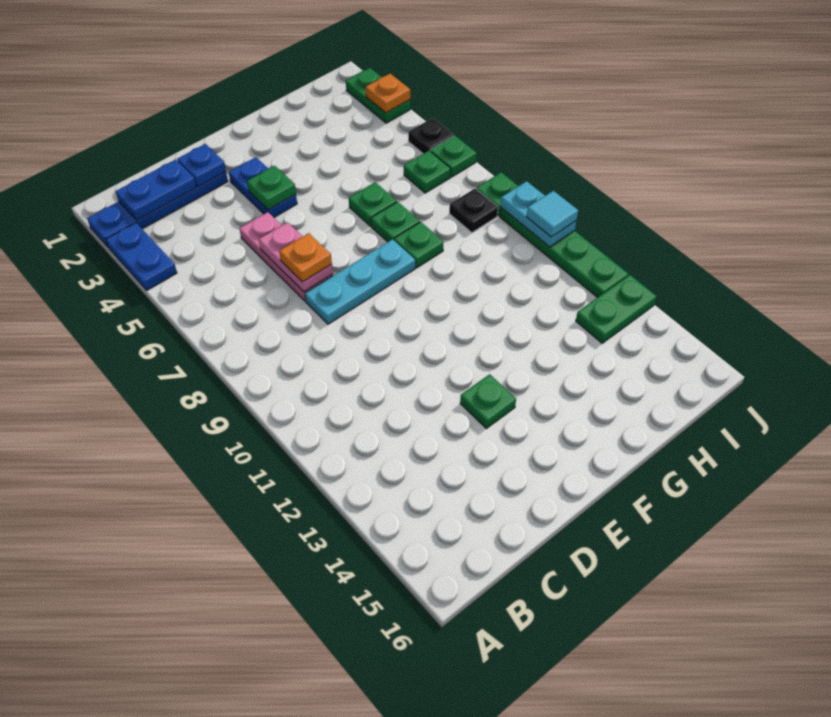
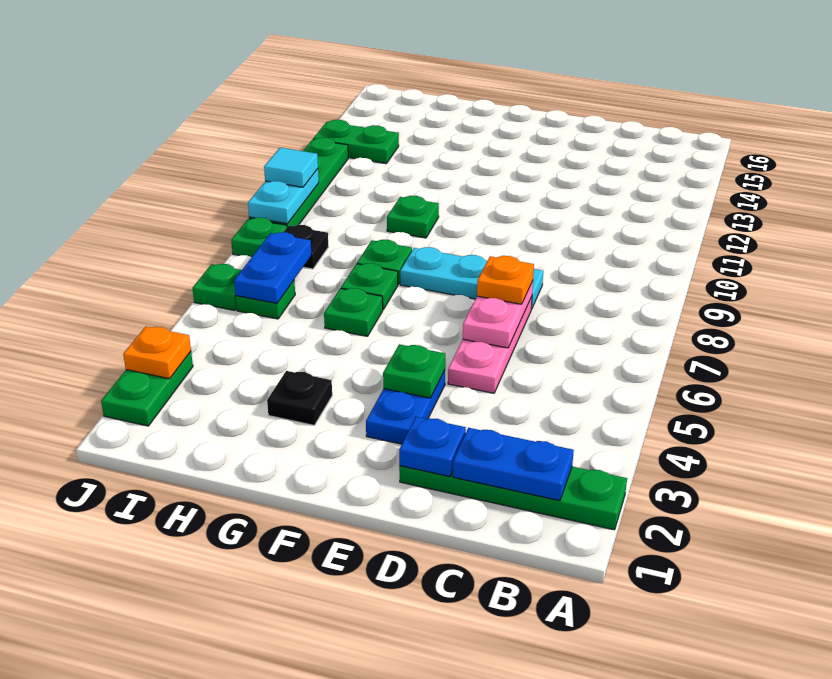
blue 1x4 plate [87,172,228,247] -> green 1x4 plate [399,466,627,530]
blue 1x2 plate [106,223,177,290] -> blue 1x2 plate moved to [234,232,312,303]
green 1x1 plate [460,374,516,428] -> green 1x1 plate moved to [387,196,439,238]
black 1x1 plate [408,118,454,154] -> black 1x1 plate moved to [267,371,332,425]

